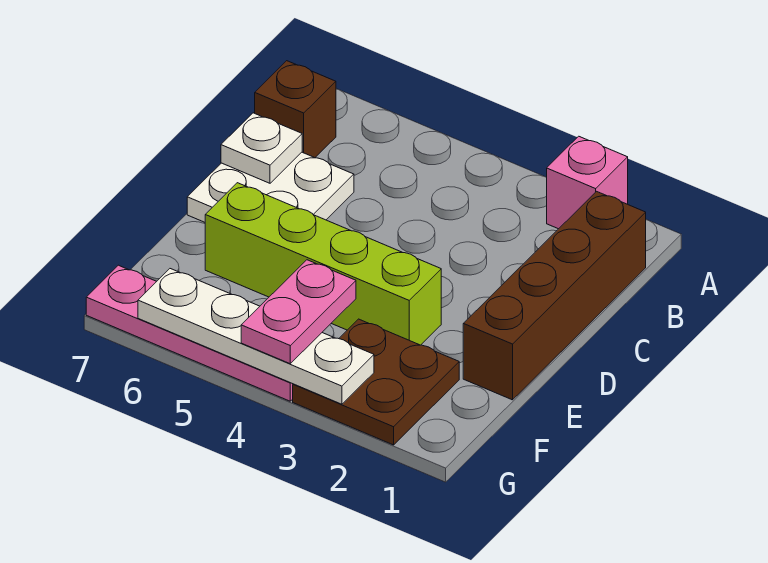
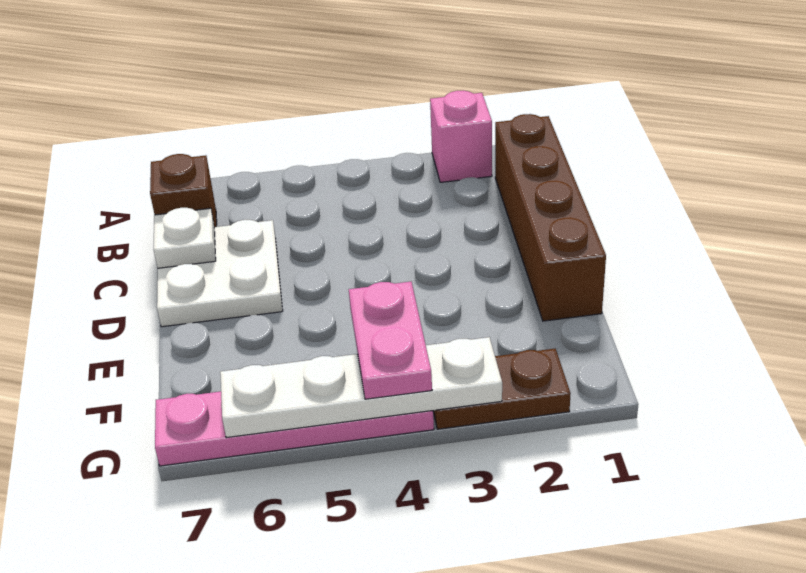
lime 1x4 brick [205,183,441,345] -> none
brown 2x2 plate [293,319,459,445] -> brown 1x2 plate [433,349,571,429]

